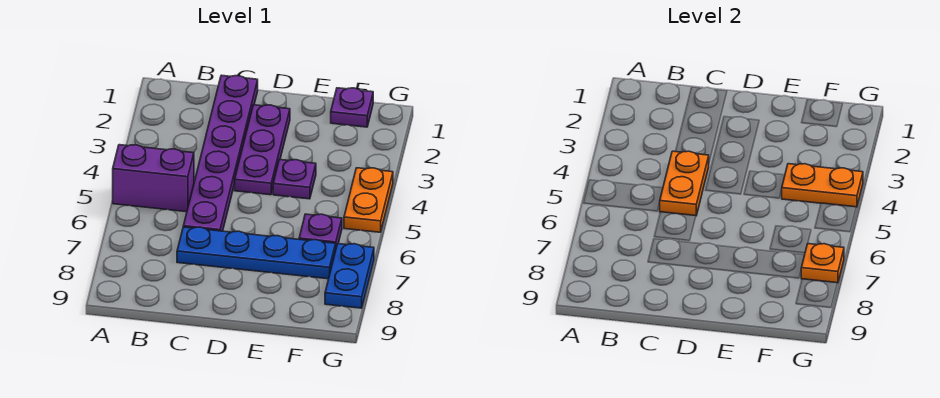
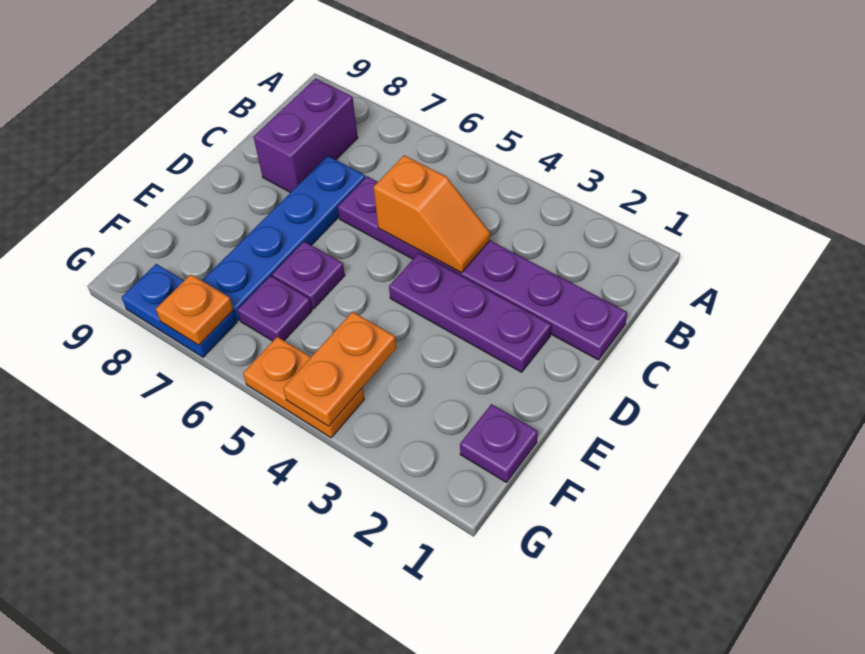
purple 1x2 brick [113,145,194,212] -> purple 1x2 brick moved to [254,78,358,193]
orange 1x2 plate [660,151,709,216] -> orange 1x2 slope [374,155,490,273]
purple 1x1 plate [273,160,316,199] -> purple 1x1 plate moved to [272,242,345,309]

